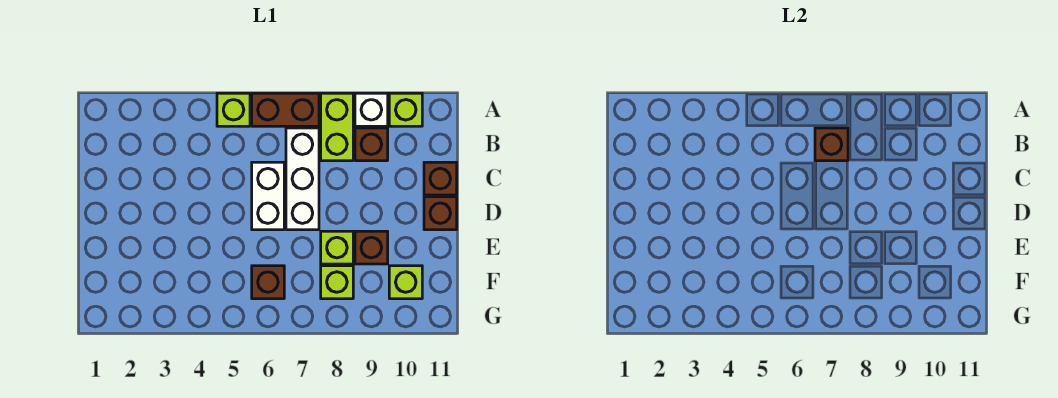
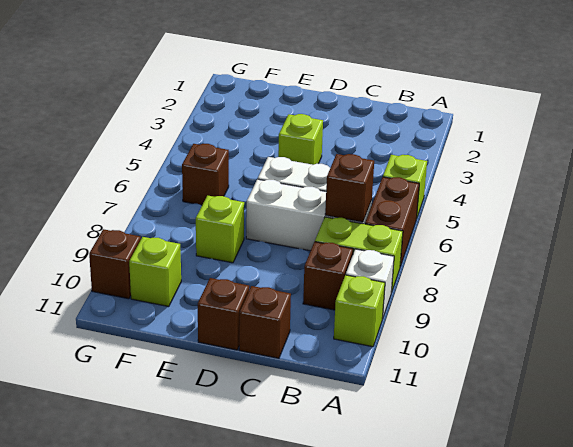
brown 1x1 brick [355,231,388,264] -> brown 1x1 brick moved to [89,229,141,299]
lime 1x1 brick [321,266,353,299] -> lime 1x1 brick moved to [278,114,323,165]

